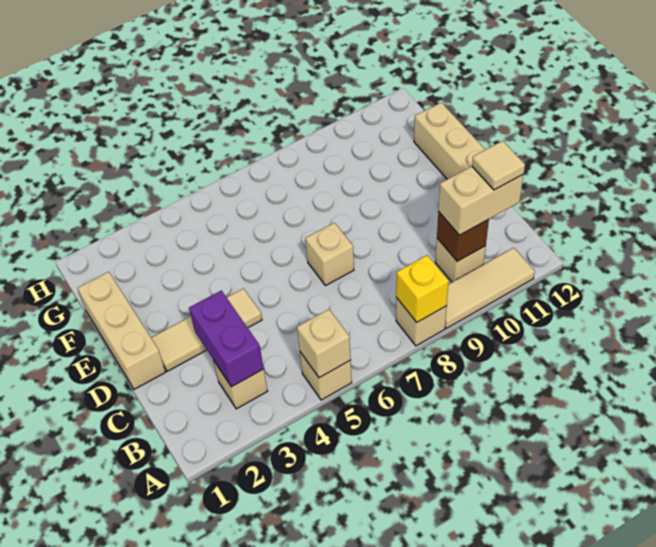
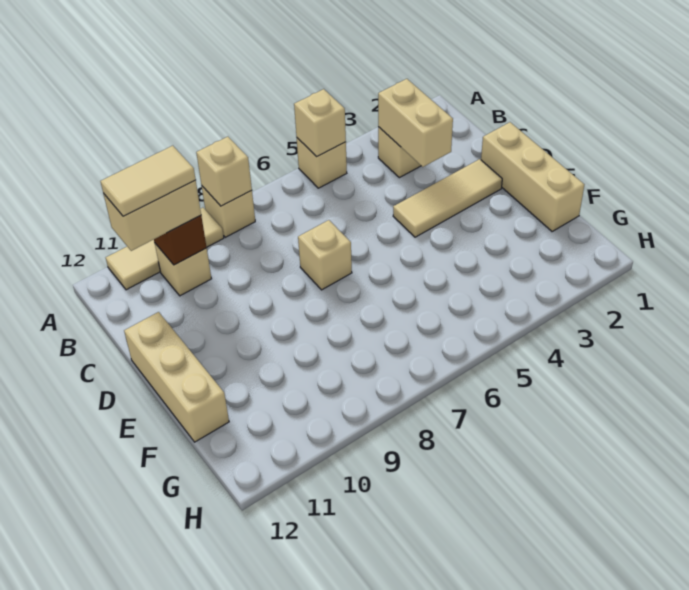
yellow 1x1 brick [396,255,449,322] -> tan 1x1 brick [196,137,252,206]
purple 1x2 brick [189,291,264,387] -> tan 1x2 brick [378,79,453,167]
tan 1x1 tile [472,141,525,190] -> tan 1x2 tile [101,146,196,216]

